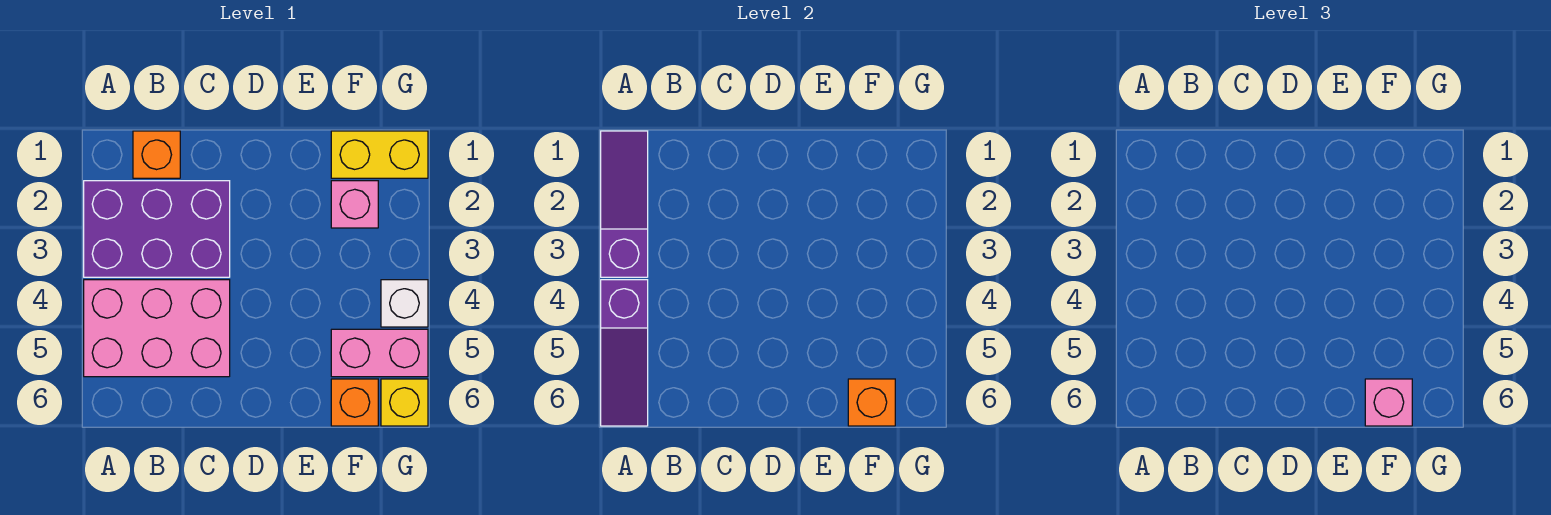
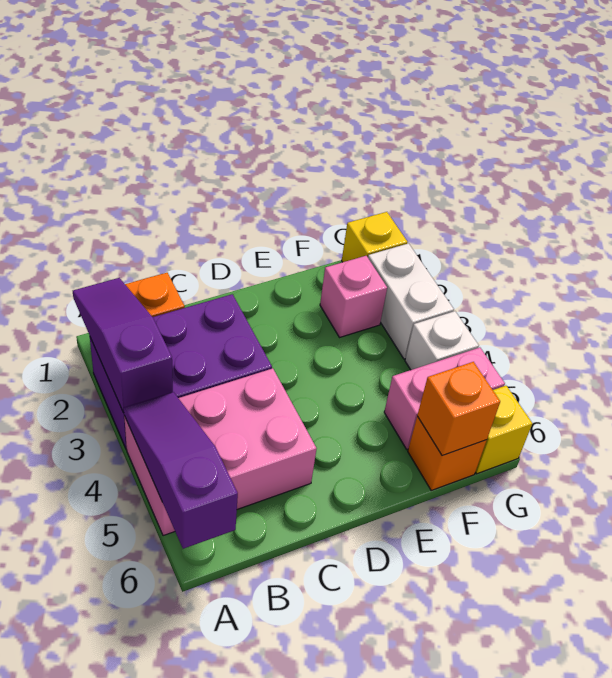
purple 1x3 slope [601,280,648,426] -> purple 1x3 slope turned to [124,392,238,549]
yellow 1x2 brick [331,131,428,178] -> yellow 1x1 brick [342,212,407,262]
pink 1x1 brick [1365,379,1412,426] -> none
none -> white 1x2 brick [368,243,454,359]

